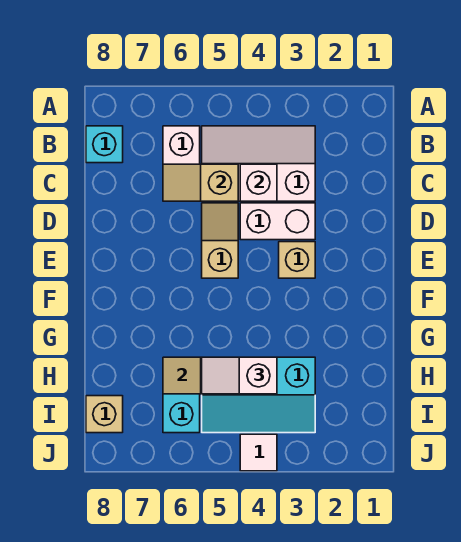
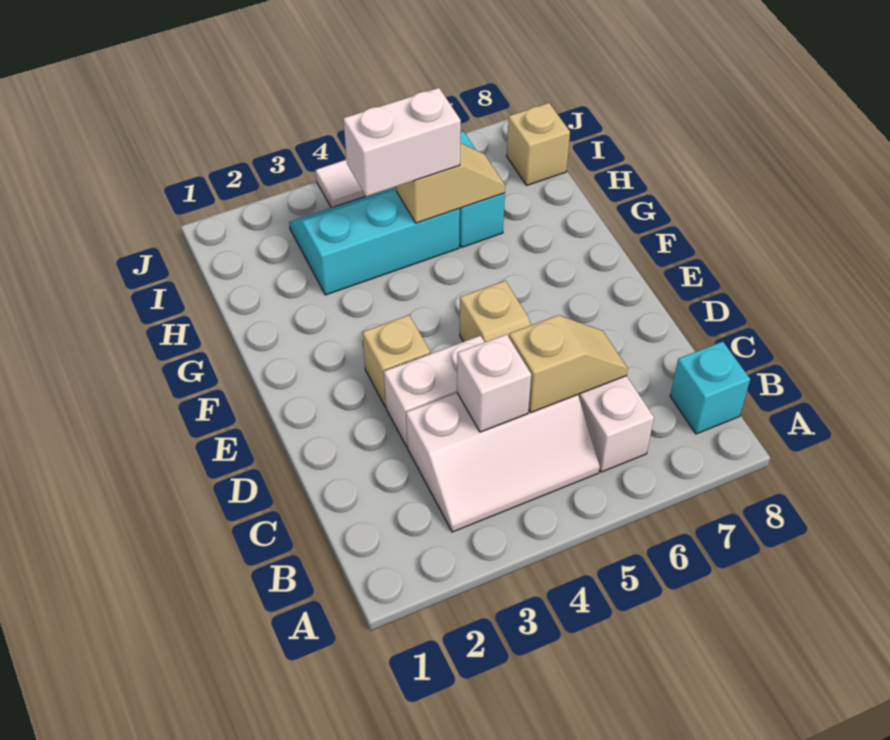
white 1x2 slope [202,357,277,394] -> white 1x2 brick [343,88,461,196]

